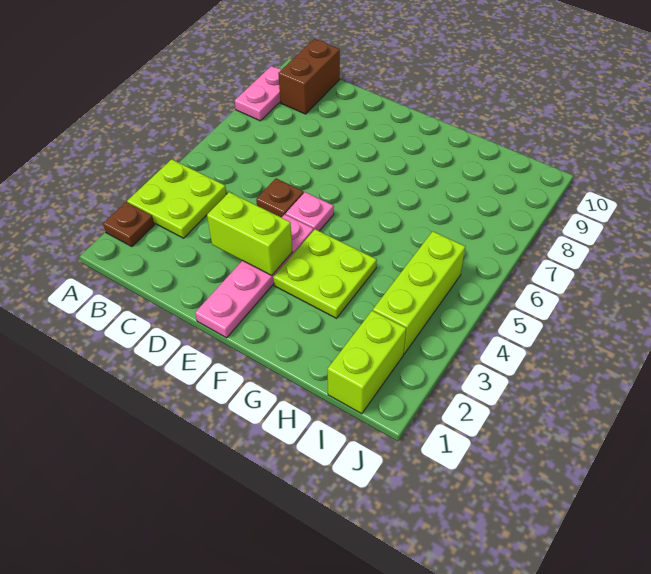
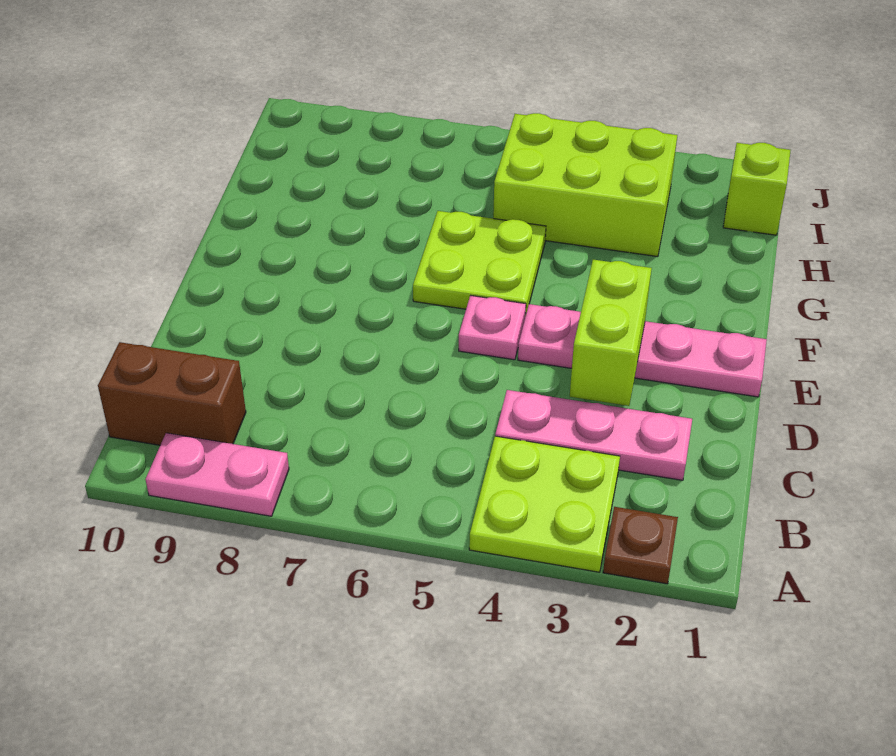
none -> pink 1x3 plate [495,390,692,480]
brown 1x1 plate [256,178,304,218] -> none
lime 2x2 plate [273,229,377,318] -> lime 2x2 plate moved to [413,211,546,317]
lime 1x2 brick [328,311,406,414] -> lime 1x1 brick [723,143,791,235]
lime 1x3 brick [373,231,465,354] -> lime 2x3 brick [493,113,677,257]

